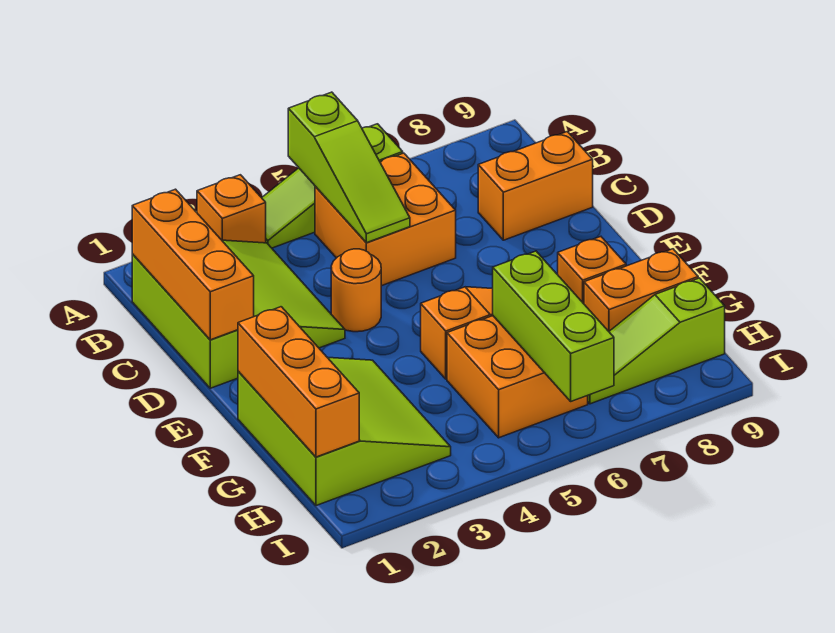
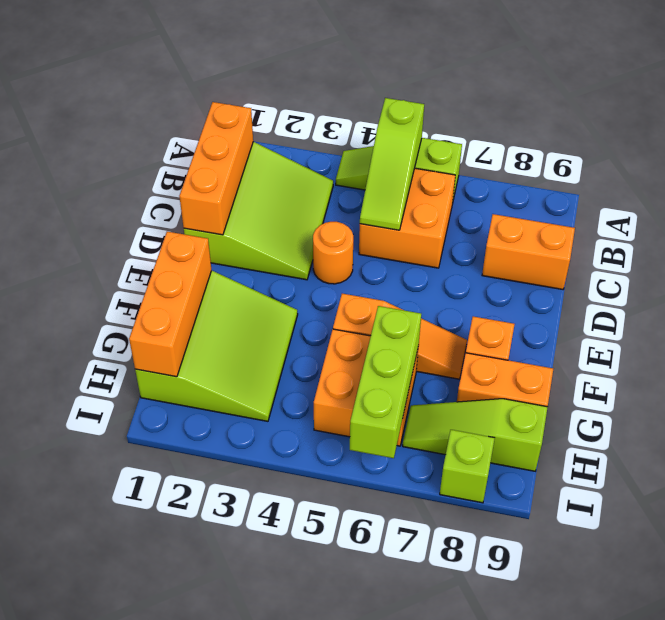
orange 1x1 brick [197,175,266,243] -> none
none -> lime 1x1 brick [440,430,495,503]

